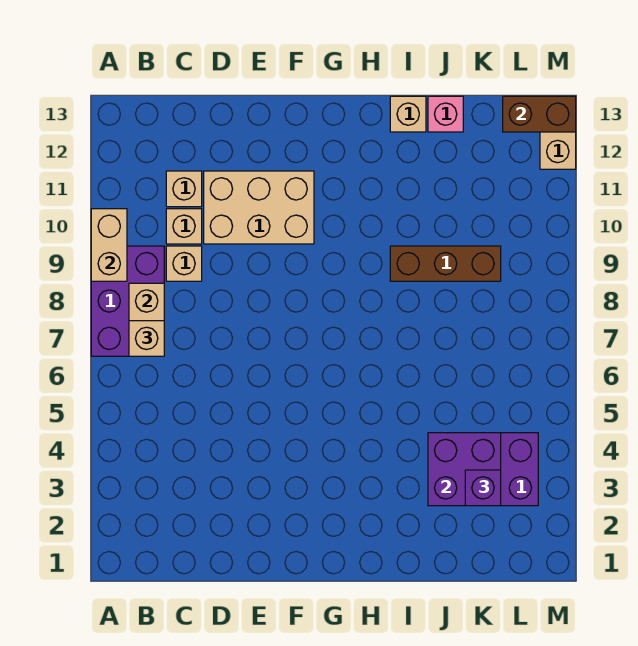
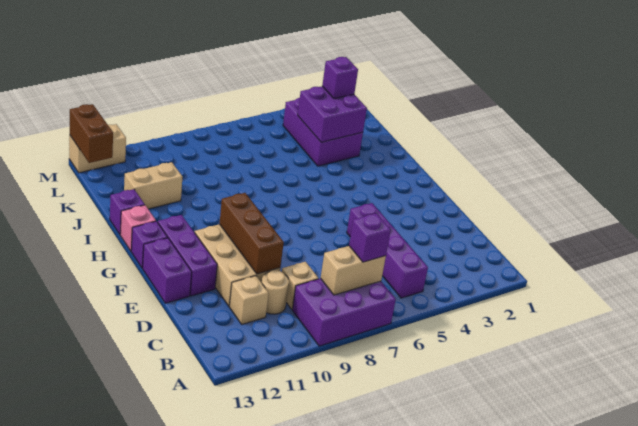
tan 1x2 brick [91,209,127,281] -> tan 1x2 brick moved to [124,162,182,209]
none -> purple 1x4 brick [347,203,428,298]
tan 1x1 brick [129,321,164,356] -> purple 1x1 brick [349,213,391,262]
tan 1x1 brick [166,209,202,244] -> tan 1x1 round brick [262,270,289,314]
none -> purple 1x3 brick [158,215,217,296]
none -> purple 1x2 brick [143,238,192,303]
none -> purple 1x1 brick [131,221,168,268]
brown 1x3 brick [390,246,501,281] -> brown 1x3 brick moved to [220,193,284,274]
tan 1x1 brick [390,96,426,132] -> purple 1x1 brick [110,189,145,234]
pink 1x1 brick [428,96,463,132] -> pink 1x1 brick moved to [120,205,156,251]

